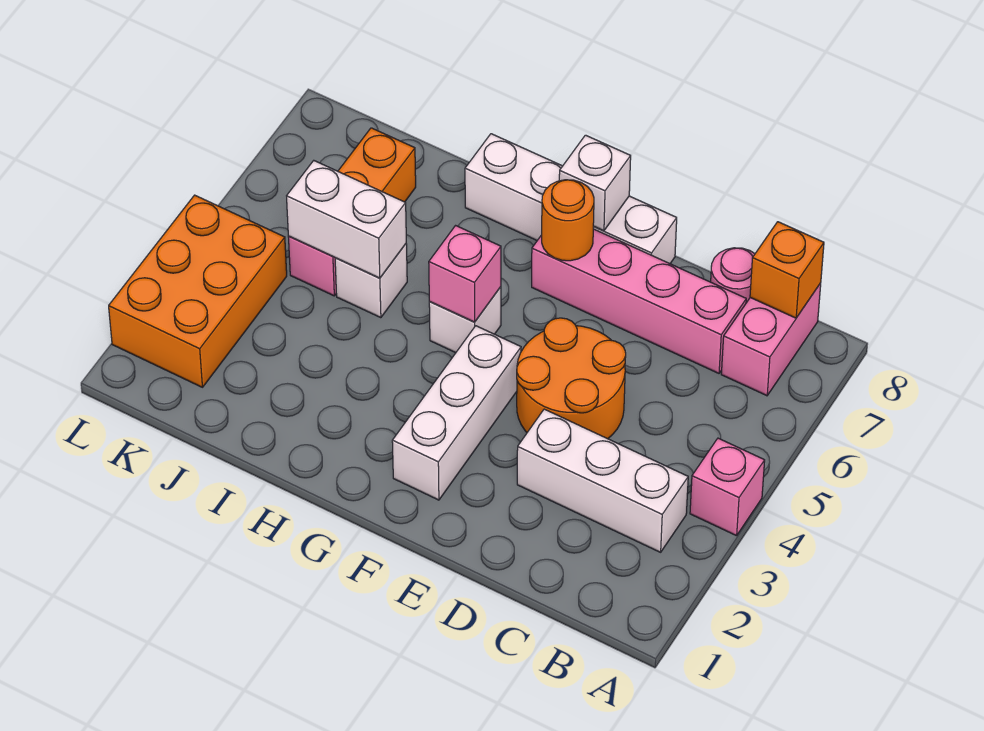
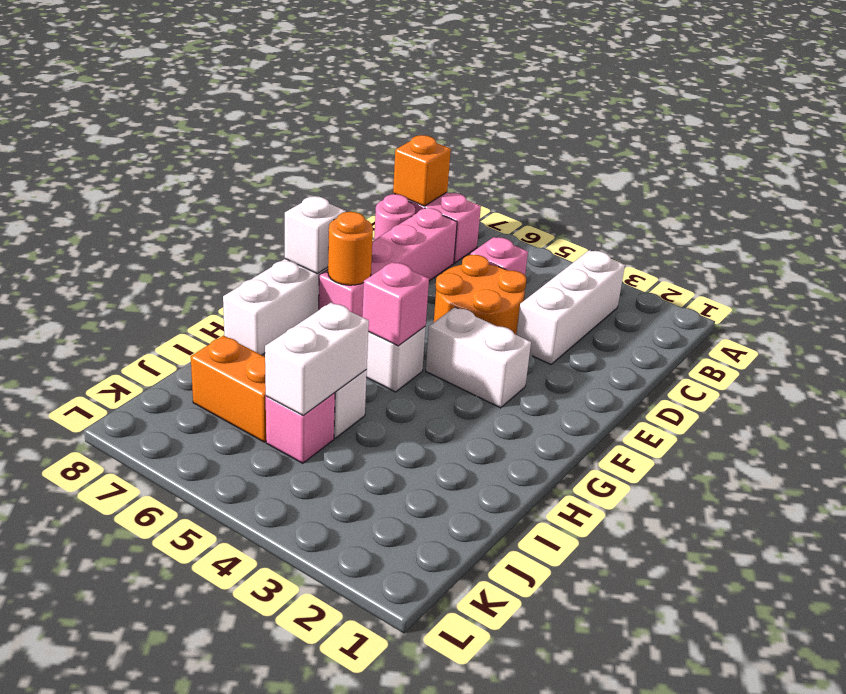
pink 1x1 brick [690,438,765,536] -> pink 1x1 brick moved to [471,237,528,275]
white 1x3 brick [392,326,521,500] -> white 1x2 brick [426,307,531,408]
orange 2x3 brick [109,195,287,387] -> none

